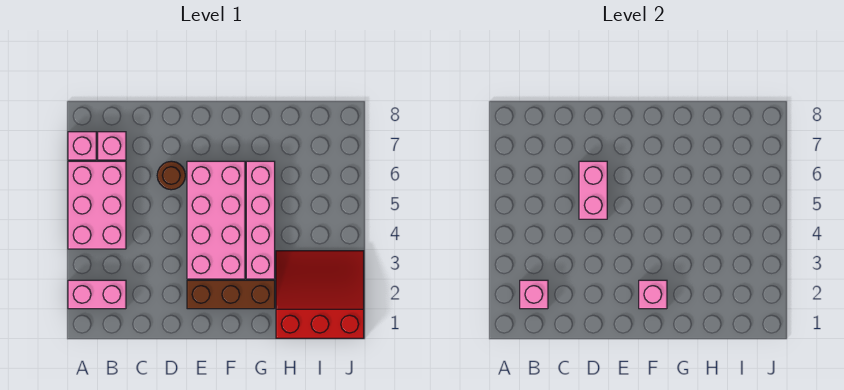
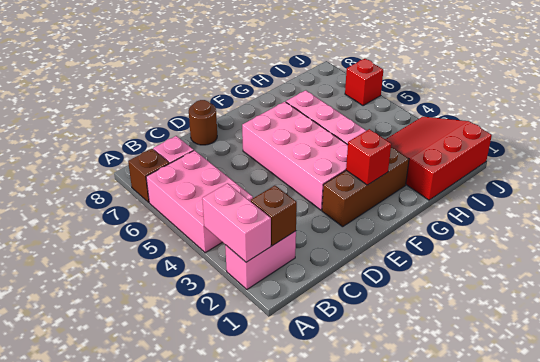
pink 1x1 brick [68,132,96,160] -> brown 1x1 brick [128,149,169,202]
pink 1x1 brick [520,280,548,309] -> brown 1x1 brick [251,186,297,246]
pink 1x2 brick [579,161,607,219] -> pink 1x2 brick moved to [202,183,271,262]
brown 1x1 round brick [157,161,185,190] -> brown 1x1 round brick moved to [189,100,217,145]
pink 1x1 brick [639,280,667,309] -> red 1x1 brick [346,129,391,185]
none -> red 1x1 brick [345,59,383,106]

